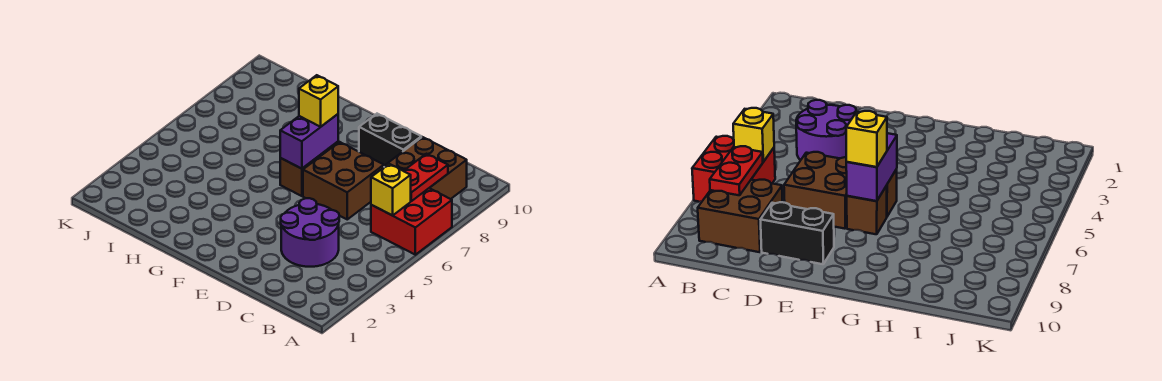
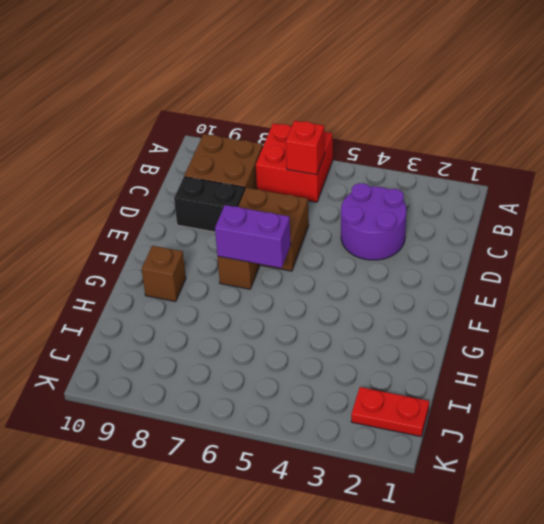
yellow 1x1 brick [371,164,411,215] -> red 1x1 brick [286,121,325,175]
red 1x2 plate [404,154,448,201] -> red 1x2 plate moved to [351,387,429,437]
black 1x2 brick [359,114,421,167] -> black 1x2 brick turned to [174,177,245,232]
brown 1x1 brick [280,156,320,196] -> brown 1x1 brick moved to [142,246,186,302]
yellow 1x1 brick [299,75,338,127] -> none

